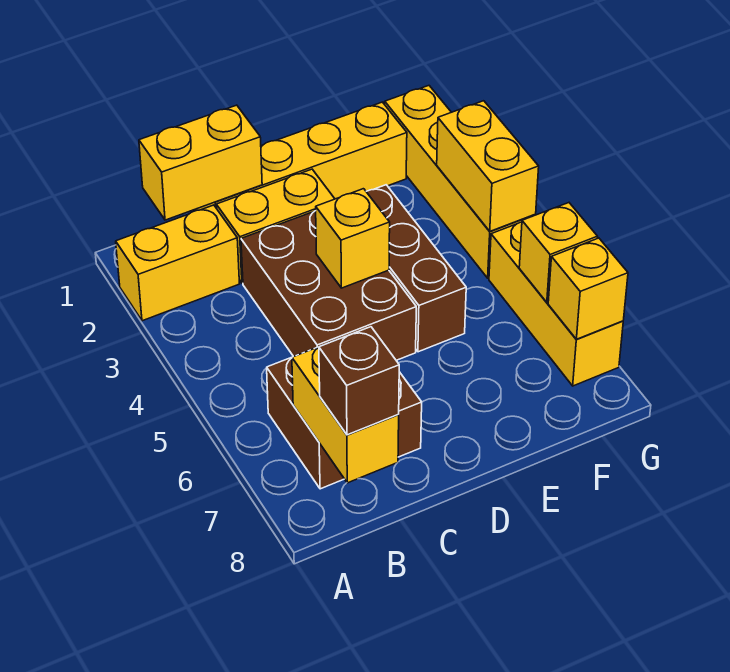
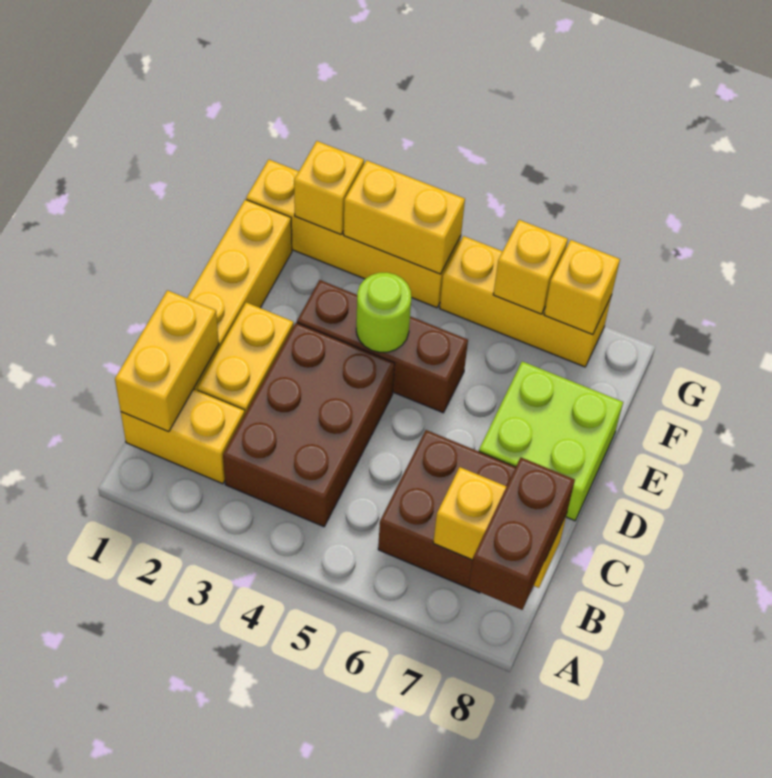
yellow 1x2 brick [116,205,239,321] -> yellow 1x2 brick turned to [121,389,245,484]
brown 1x1 brick [319,327,399,435] -> brown 1x2 brick [469,458,575,610]
brown 2x3 brick [241,211,416,360] -> brown 2x3 brick turned to [223,323,395,527]
yellow 1x1 brick [316,189,390,288] -> yellow 1x1 brick moved to [294,141,364,235]
none -> lime 2x2 brick [479,361,623,521]
none -> lime 1x1 round brick [356,272,411,352]

